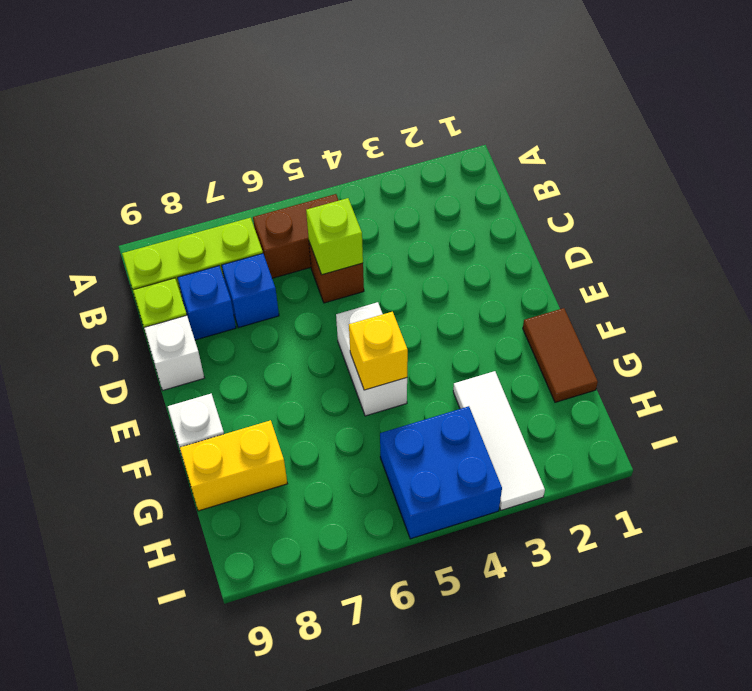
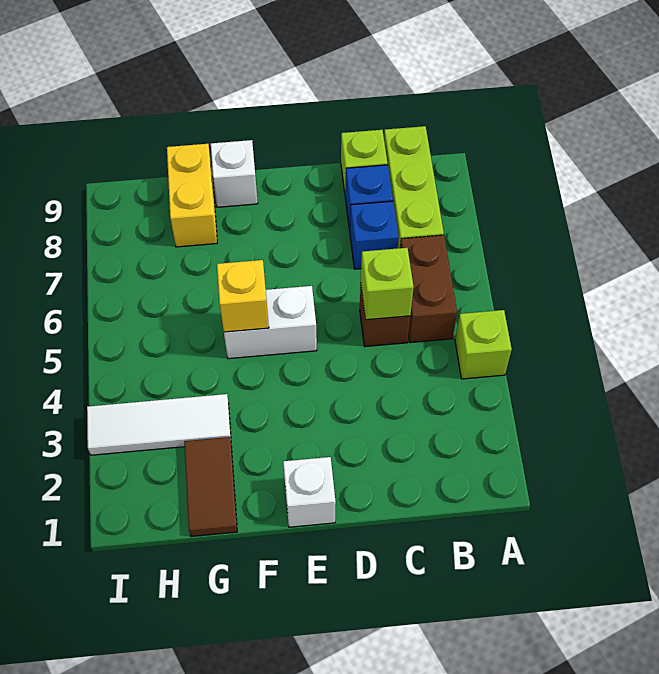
none -> lime 1x1 brick [455,310,512,379]
white 1x1 brick [144,315,204,390] -> white 1x1 brick moved to [283,457,336,527]
brown 1x2 tile [523,308,598,402] -> brown 1x2 tile turned to [184,437,237,536]
blue 2x2 brick [380,406,502,539] -> none

